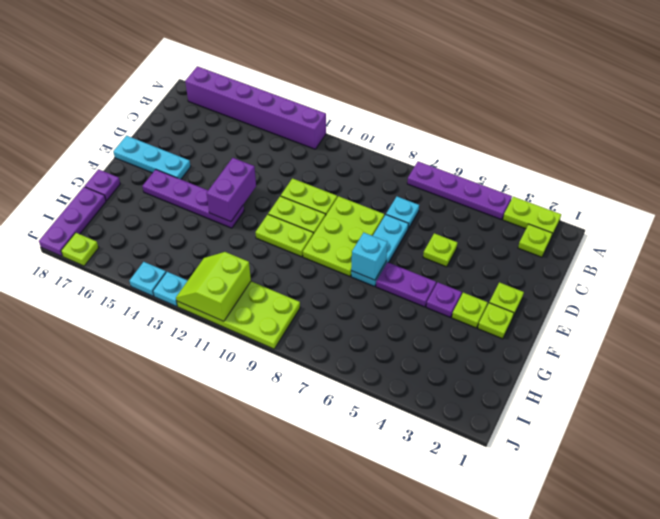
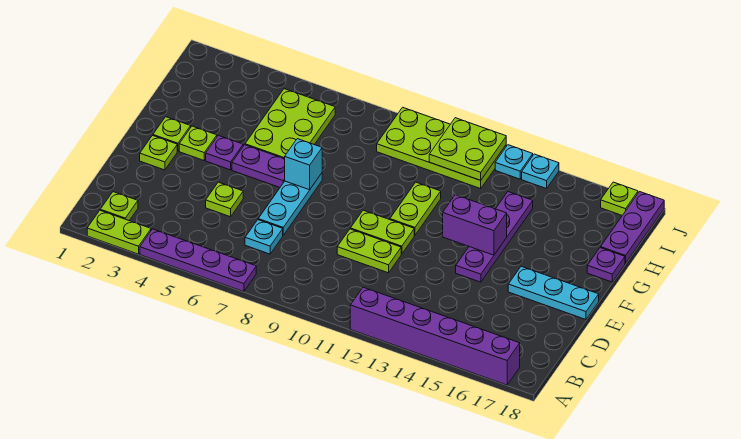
lime 2x3 plate [303,196,384,276] -> lime 2x3 plate moved to [245,89,335,159]
purple 1x2 brick [207,158,256,222] -> purple 1x2 brick turned to [443,195,507,255]
lime 1x2 plate [256,215,313,257] -> lime 1x2 plate turned to [390,182,441,235]
purple 1x4 plate [142,169,244,228] -> purple 1x4 plate turned to [456,192,533,282]
lime 2x2 slope [176,252,251,321] -> lime 2x2 plate [429,118,506,180]

